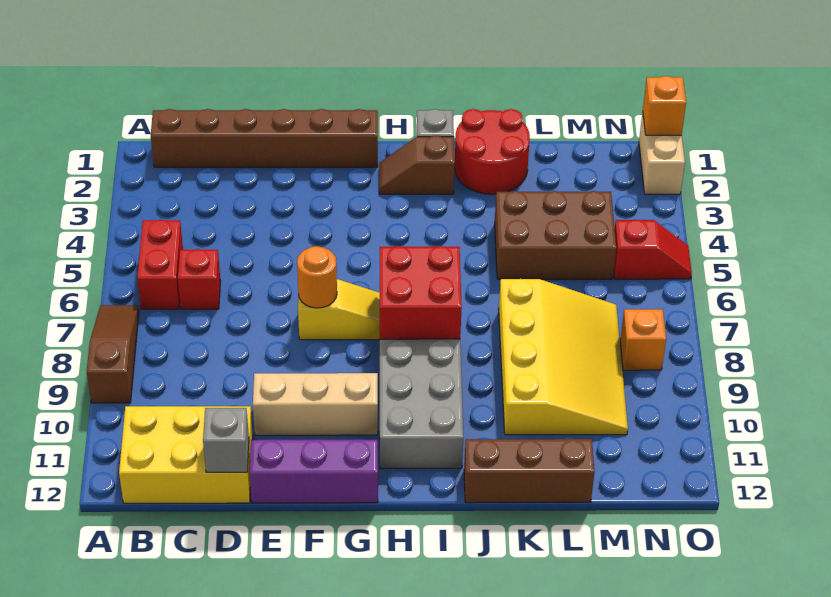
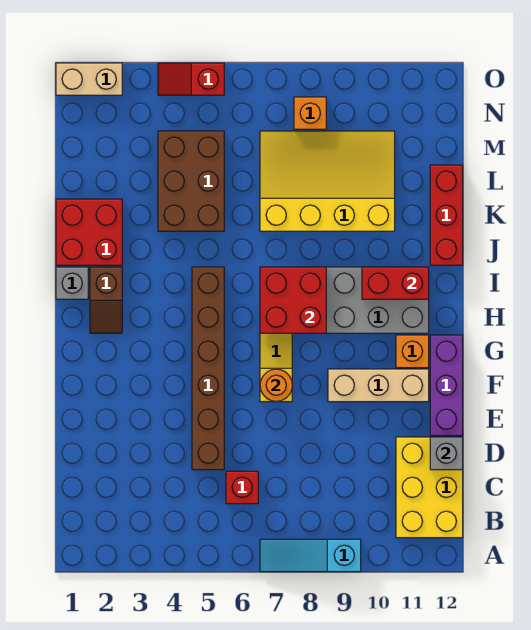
brown 1x3 slope [87,305,139,403] -> cyan 1x3 slope [260,539,361,572]
brown 1x6 brick [151,109,378,167] -> brown 1x6 brick moved to [192,267,224,470]
red 1x2 brick [137,220,183,309] -> red 1x2 brick moved to [362,267,429,299]
tan 1x3 brick [253,373,378,435] -> tan 1x3 brick turned to [328,369,429,402]
red 2x2 round brick [454,109,530,194] -> red 2x2 brick [56,199,122,265]
brown 1x3 brick [464,439,594,503] -> red 1x3 brick [430,165,463,265]
red 1x2 slope [614,220,692,279] -> red 1x2 slope turned to [158,63,224,95]
orange 1x1 brick [643,76,686,135] -> orange 1x1 brick moved to [396,335,429,368]

